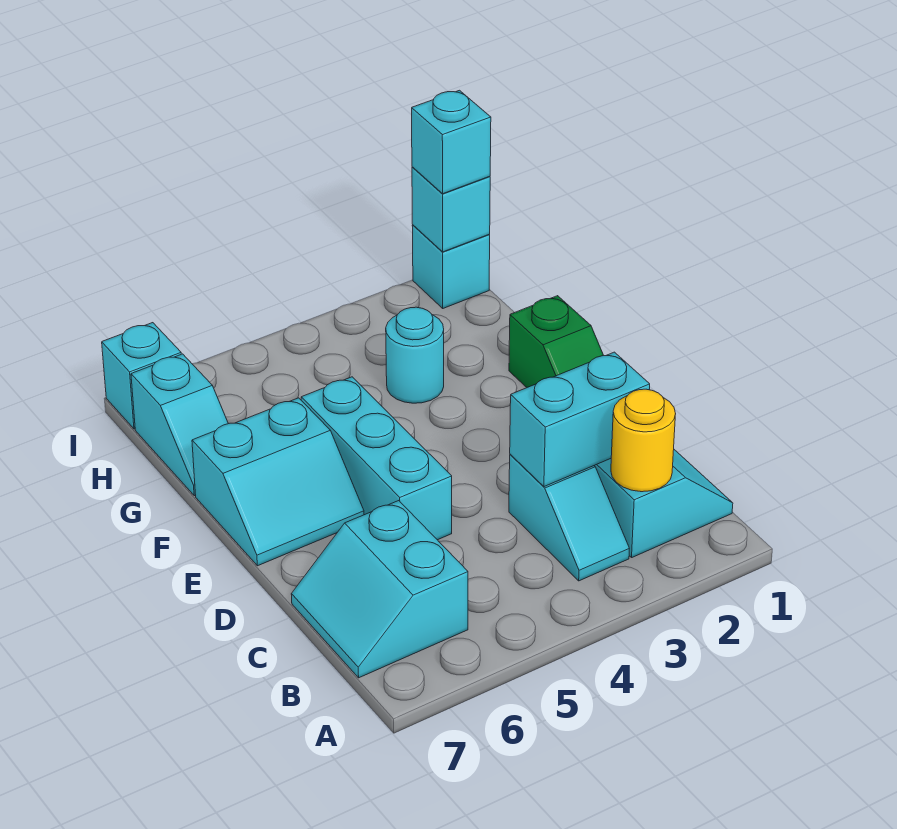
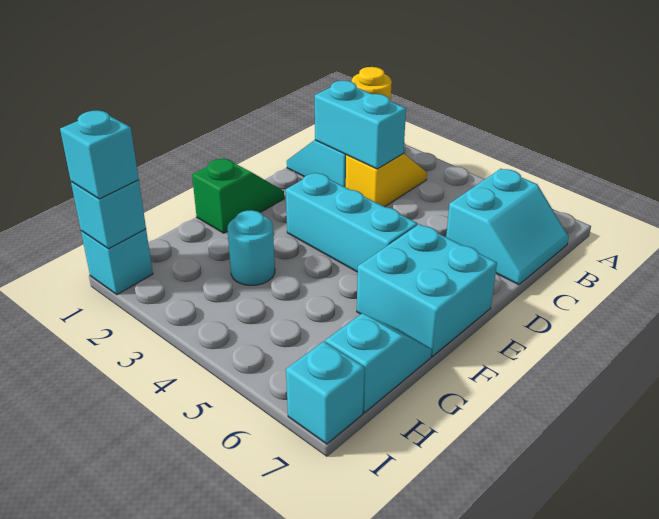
cyan 1x2 slope [509,454,629,581] -> yellow 1x2 slope [346,153,427,207]
cyan 1x3 brick [301,377,452,540] -> cyan 1x3 brick turned to [286,173,418,272]
cyan 2x2 slope [192,398,364,566] -> cyan 2x2 brick [357,224,497,356]

